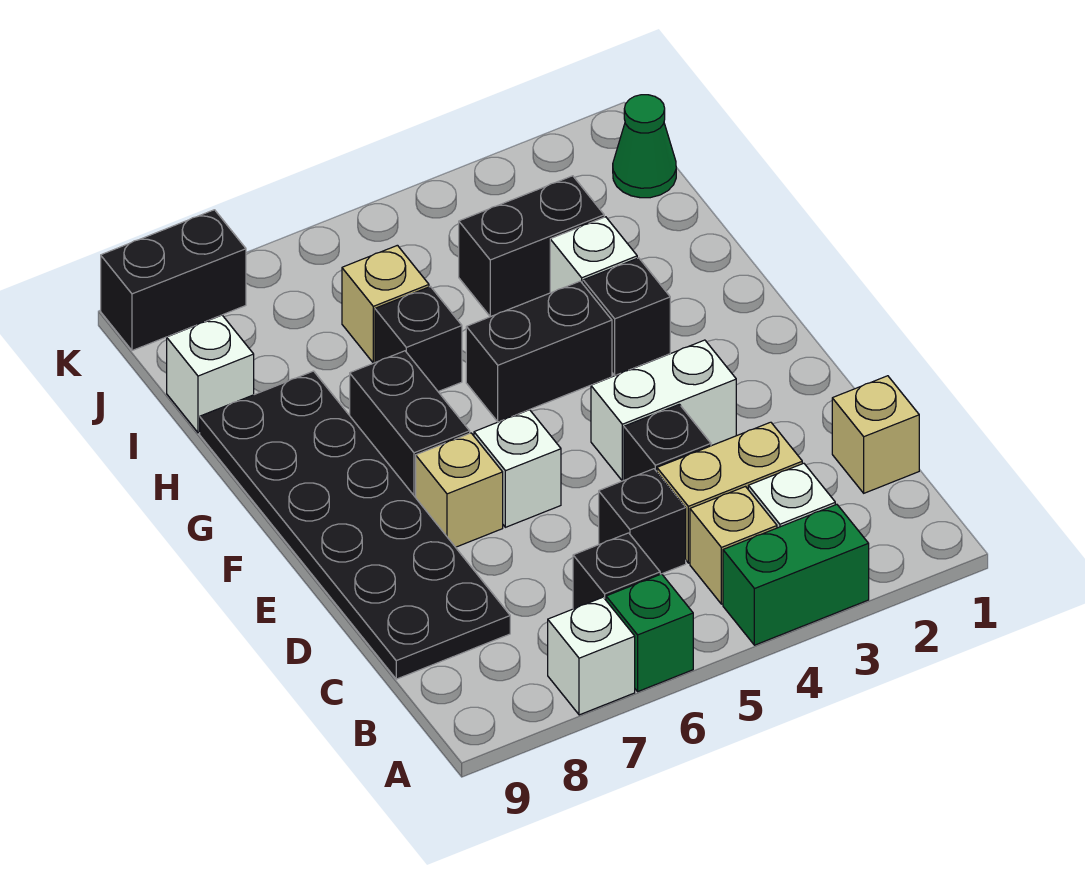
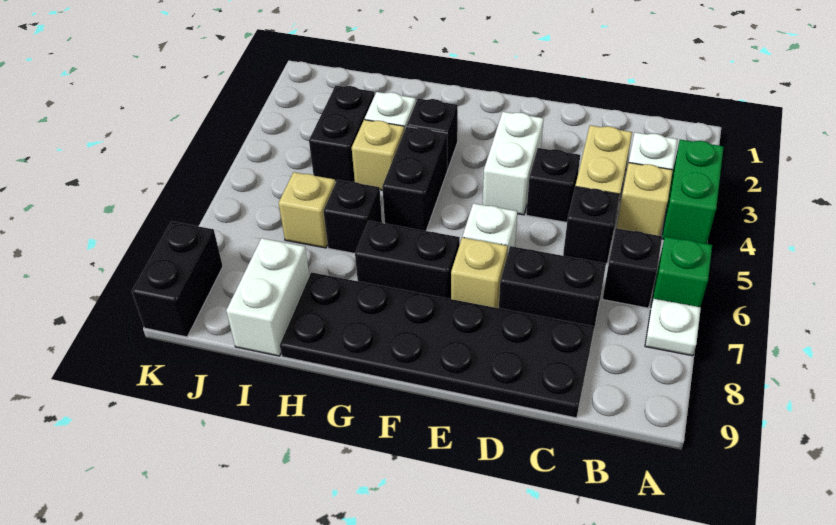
white 1x1 brick [548,597,635,715] -> white 1x1 plate [645,299,701,356]
tan 1x1 brick [832,376,919,493] -> tan 1x1 brick moved to [352,120,404,190]
none -> black 1x2 brick [499,246,606,326]
white 1x1 brick [167,315,254,433] -> white 1x2 brick [226,238,310,356]
green 1x1 cone [613,95,676,198] -> none

